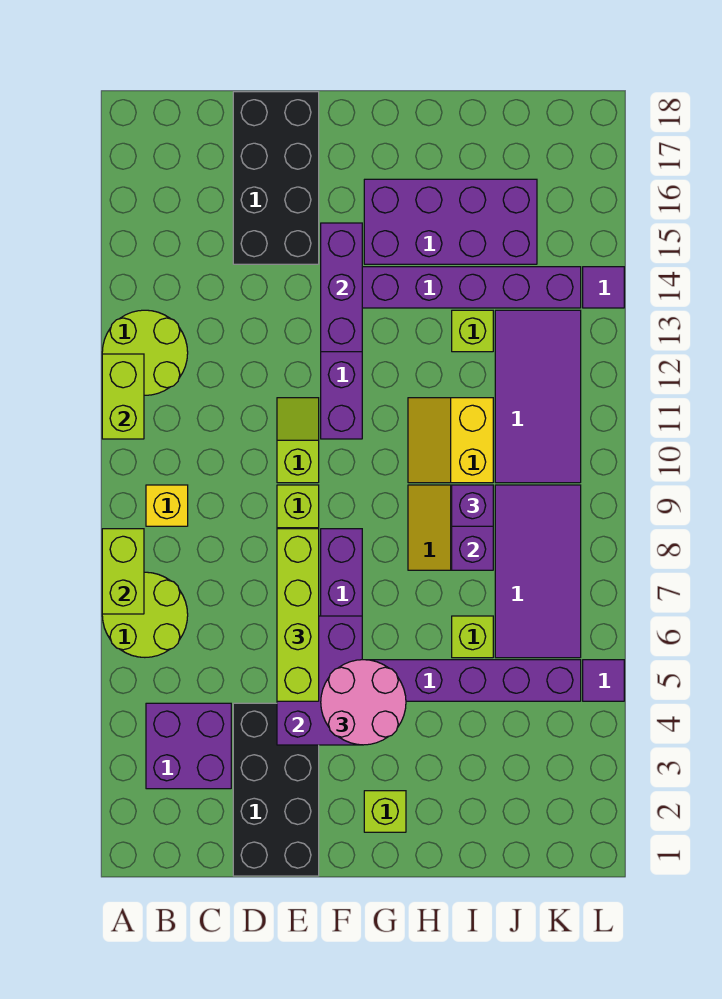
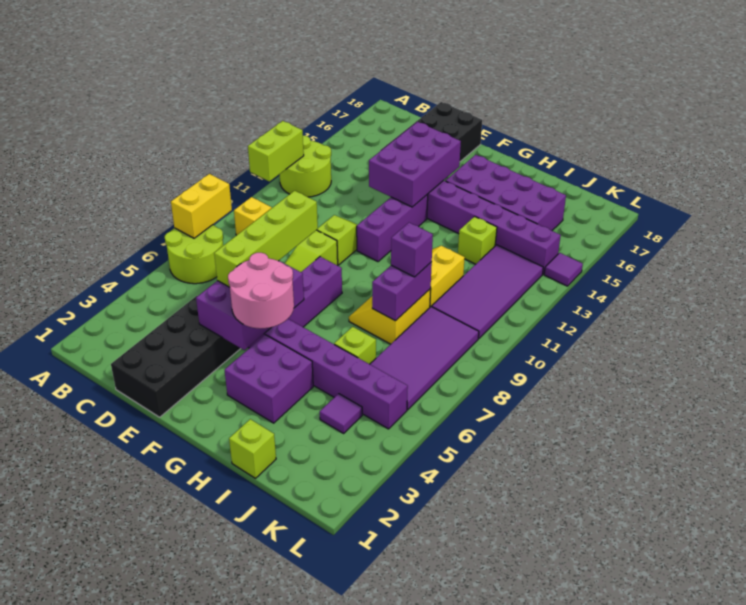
lime 1x2 brick [102,529,144,614] -> yellow 1x2 brick [171,174,232,238]
purple 2x2 brick [146,703,231,789] -> purple 2x2 brick moved to [225,335,313,423]
purple 1x3 brick [321,223,362,352] -> purple 2x3 brick [369,122,461,207]
lime 1x1 brick [364,791,406,832] -> lime 1x1 brick moved to [229,419,276,478]
purple 1x1 tile [583,660,624,701] -> purple 1x1 tile moved to [320,394,362,433]

